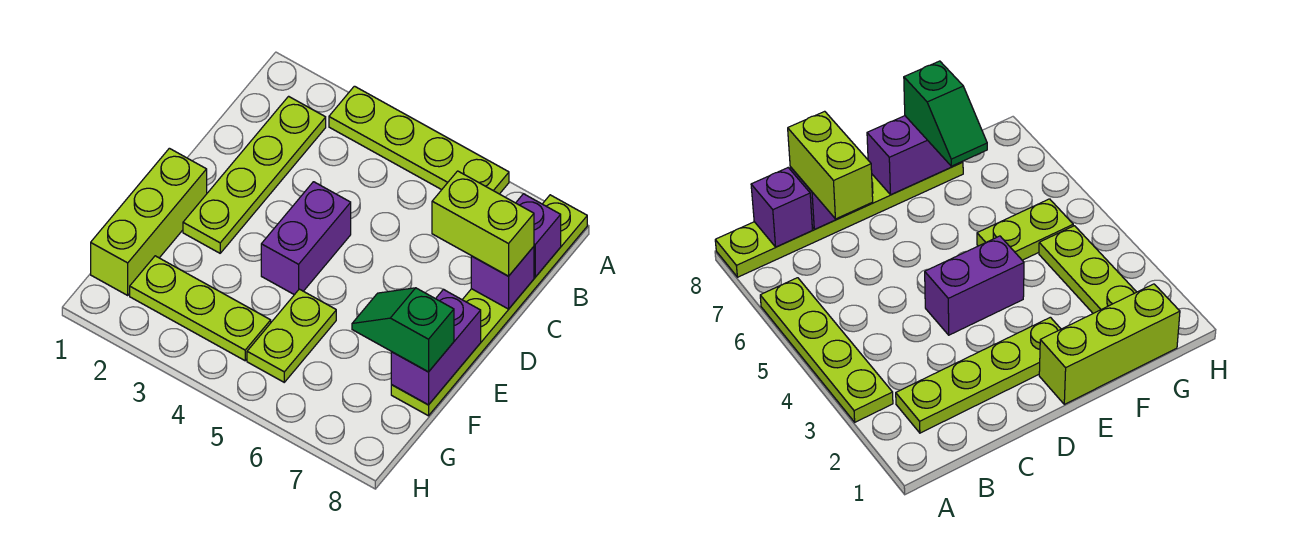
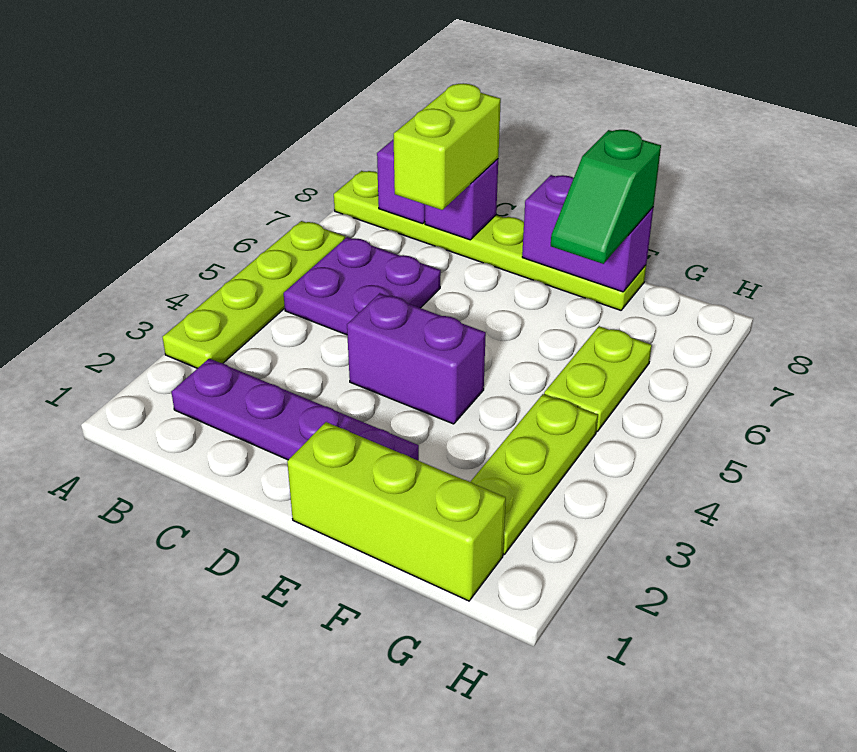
lime 1x4 plate [183,96,326,253] -> purple 1x4 plate [172,359,419,461]
none -> purple 2x2 plate [284,237,441,335]
lime 1x2 plate [247,289,336,382] -> lime 1x2 plate turned to [544,326,652,431]

